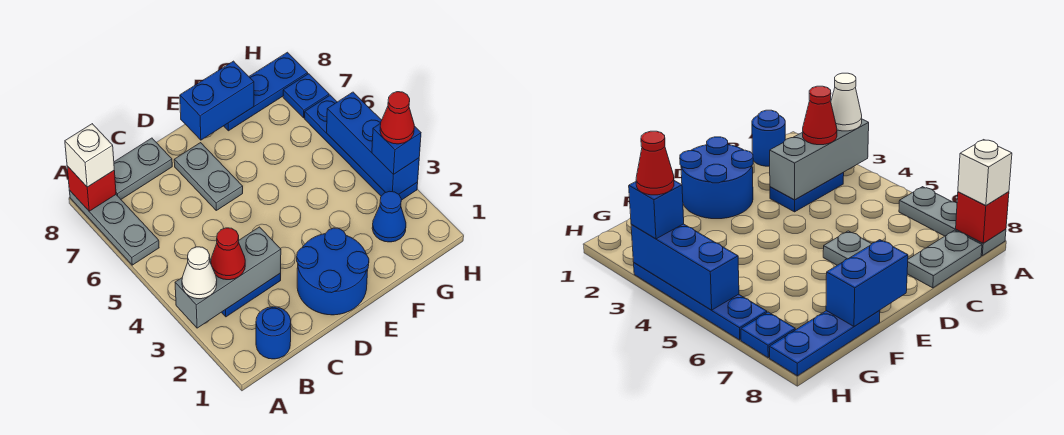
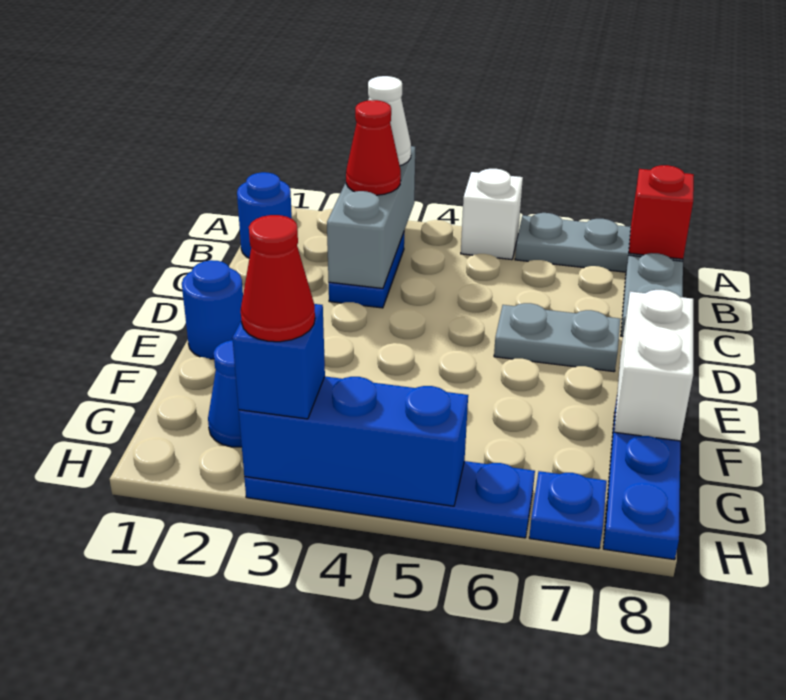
white 1x1 brick [65,124,114,187] -> white 1x1 brick moved to [461,169,523,260]
blue 2x2 round brick [297,228,369,315] -> blue 1x1 round brick [182,260,243,359]
blue 1x2 brick [180,61,254,140] -> white 1x2 brick [614,290,693,441]

